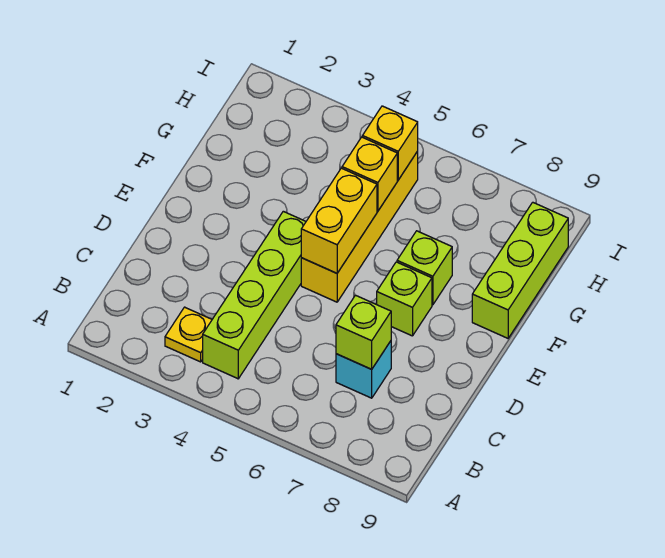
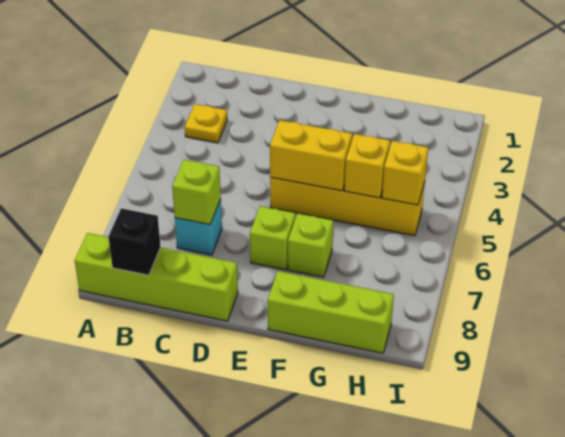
lime 1x4 brick [203,211,306,379] -> lime 1x4 brick moved to [75,233,238,321]
none -> black 1x1 brick [109,208,161,275]

